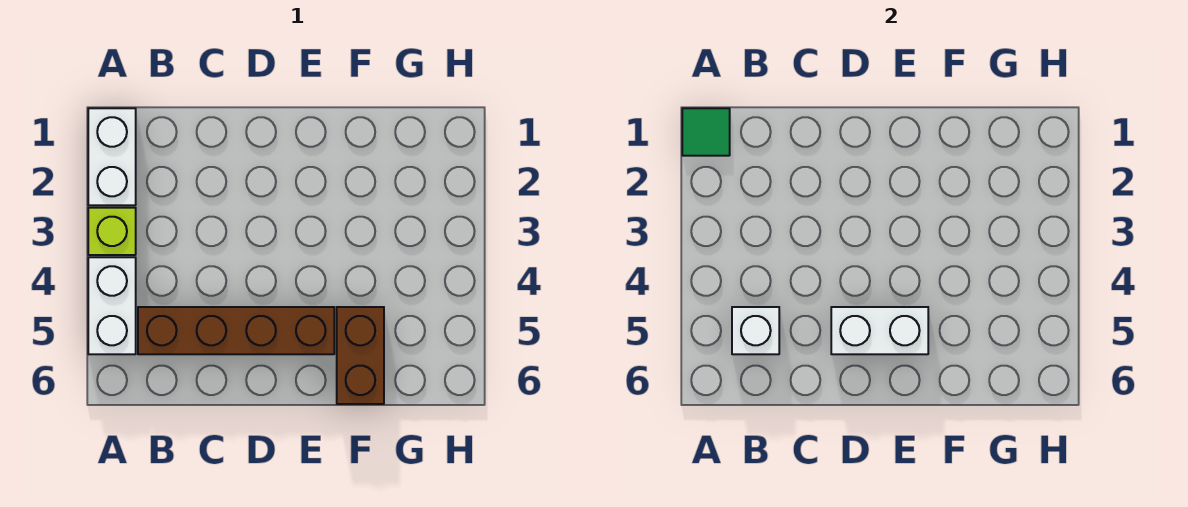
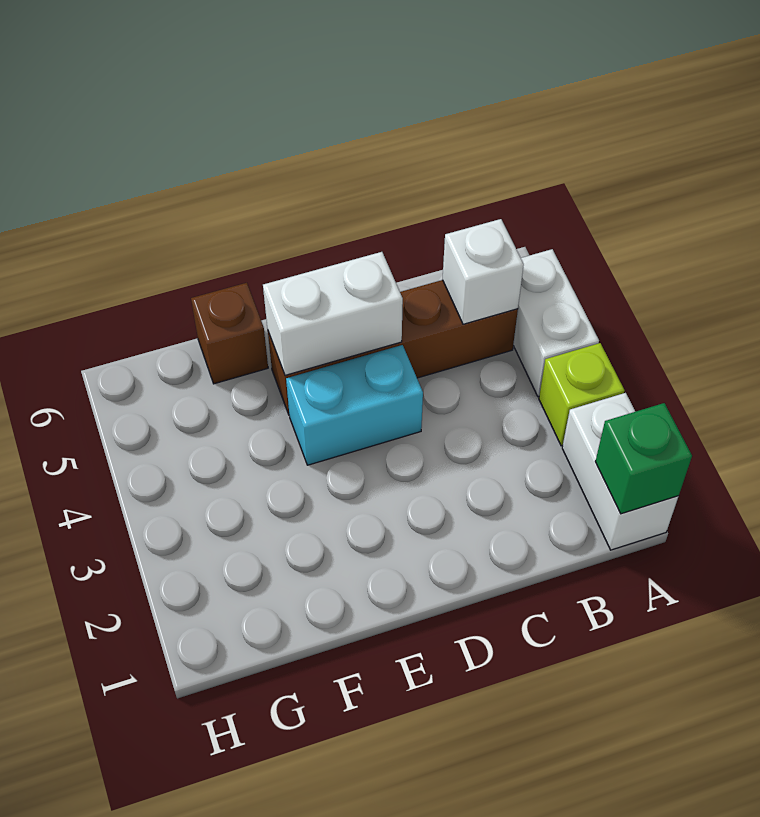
green 1x1 tile [682,108,730,156] -> green 1x1 brick [595,403,692,514]
none -> cyan 1x2 brick [286,345,423,465]
brown 1x2 brick [337,307,384,404] -> brown 1x1 brick [191,283,268,384]

